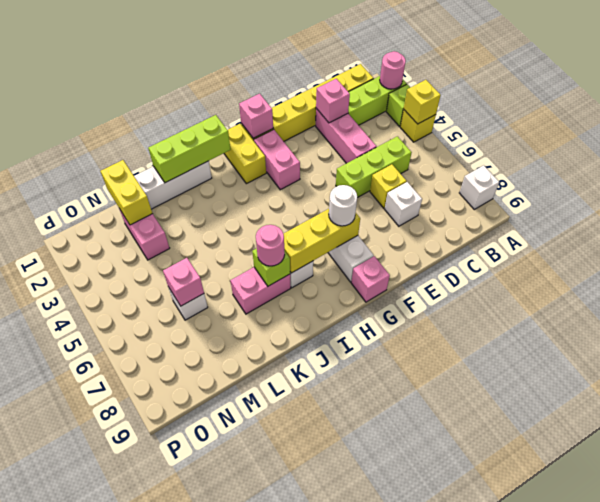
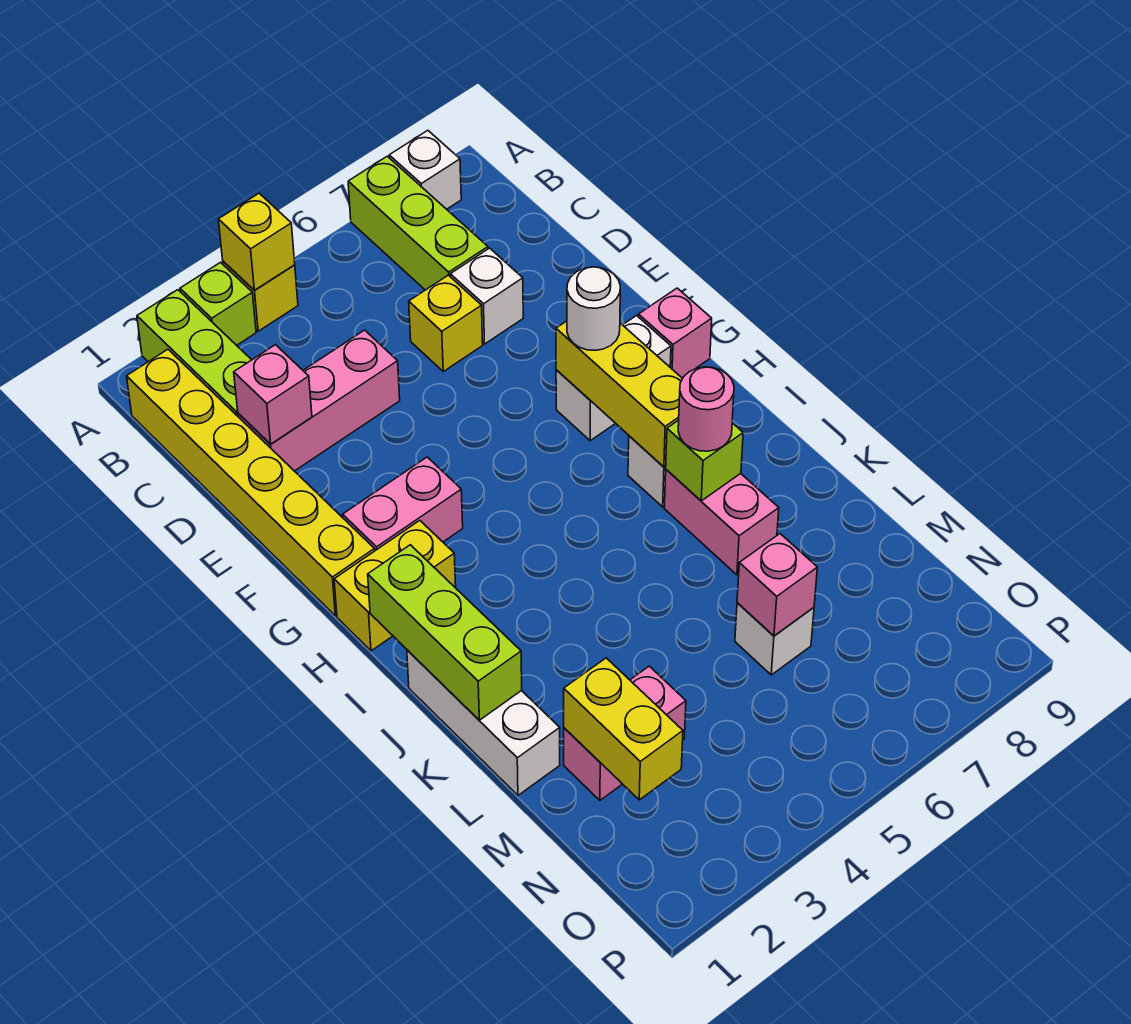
pink 1x1 round brick [380,51,406,89] -> none
lime 1x3 brick [336,136,412,198] -> lime 1x3 brick moved to [348,156,488,290]
pink 1x1 brick [239,94,273,138] -> none
yellow 1x2 brick [100,160,152,225] -> yellow 1x2 brick turned to [564,658,683,800]

